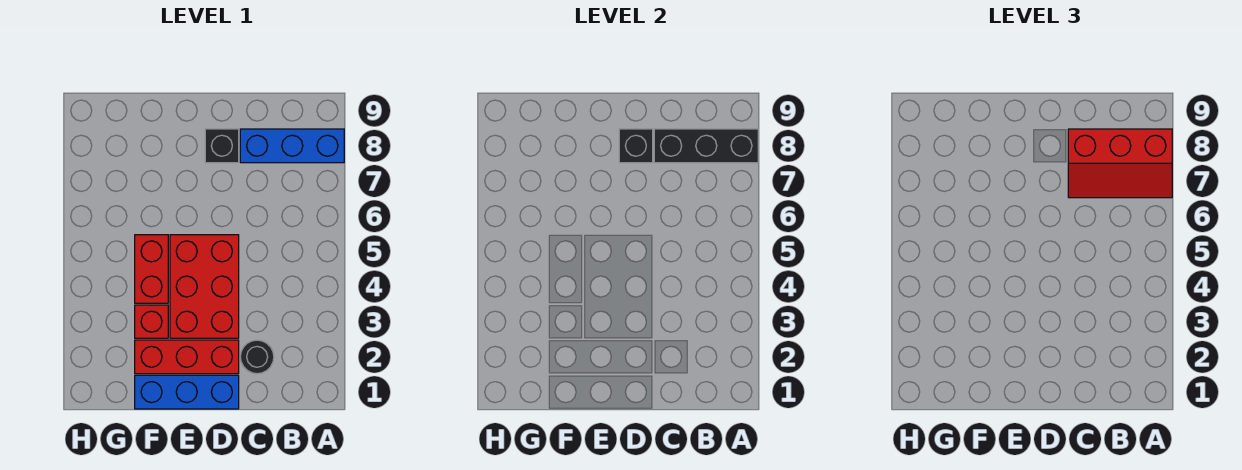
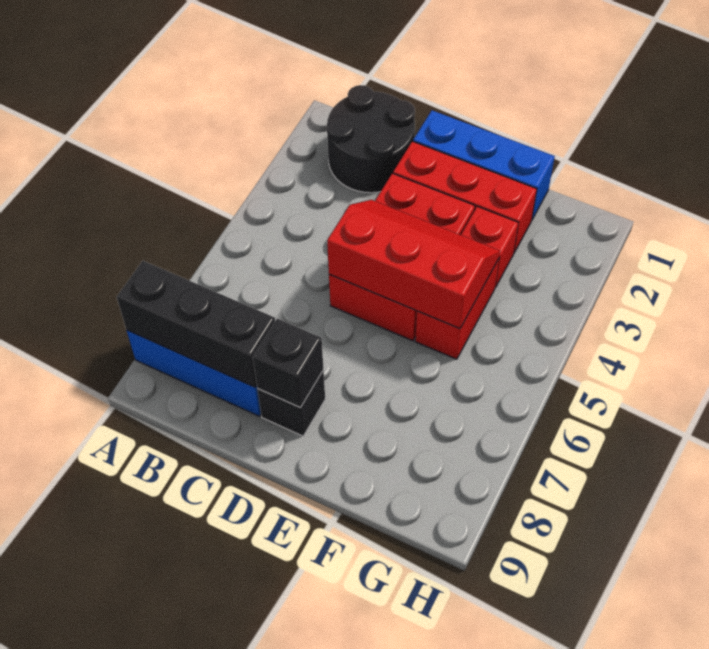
red 2x3 slope [1068,129,1172,198] -> red 2x3 slope moved to [327,200,500,329]
black 1x1 round brick [240,340,274,374] -> black 2x2 round brick [327,85,415,193]

